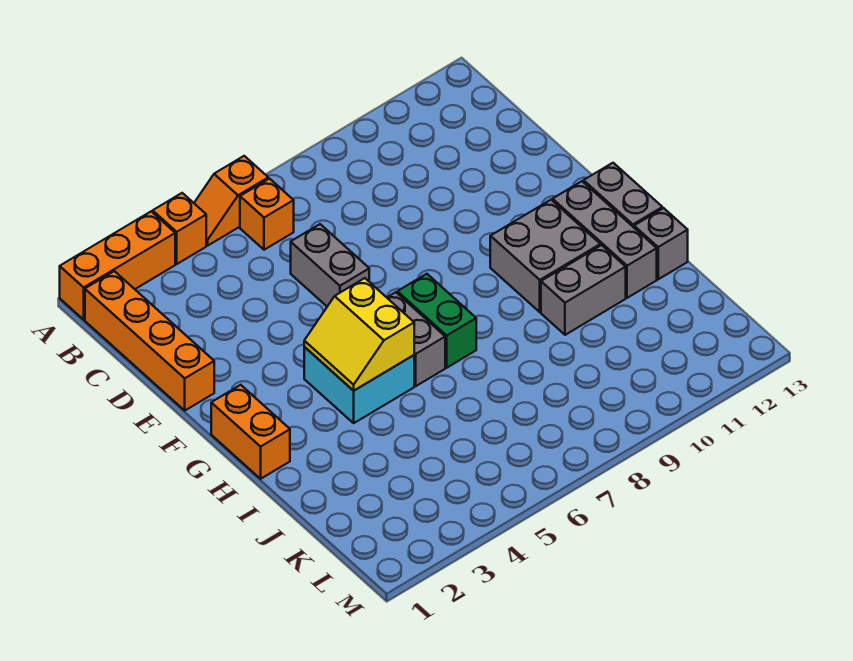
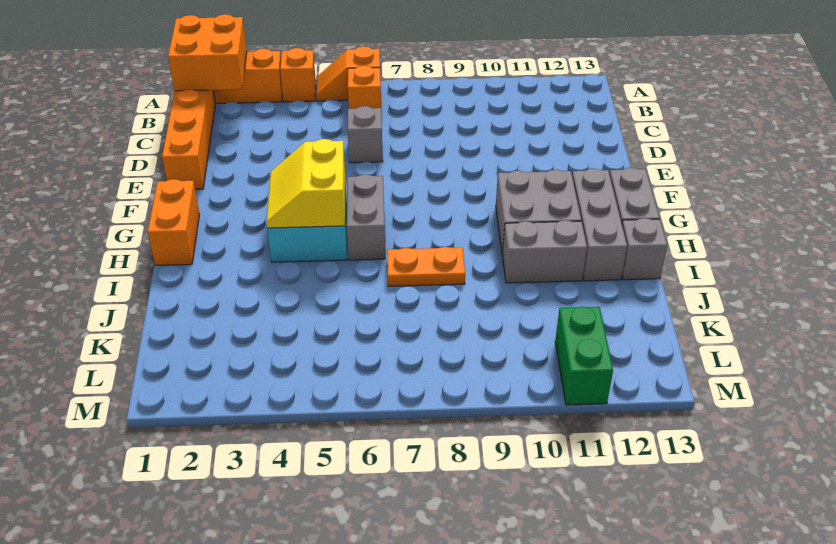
none -> orange 2x2 brick [168,14,247,91]
grey 1x2 brick [291,224,369,306] -> grey 1x1 brick [347,106,383,163]
green 1x2 brick [397,274,476,368] -> green 1x2 brick moved to [555,306,613,405]
none -> orange 1x2 plate [387,247,465,286]

